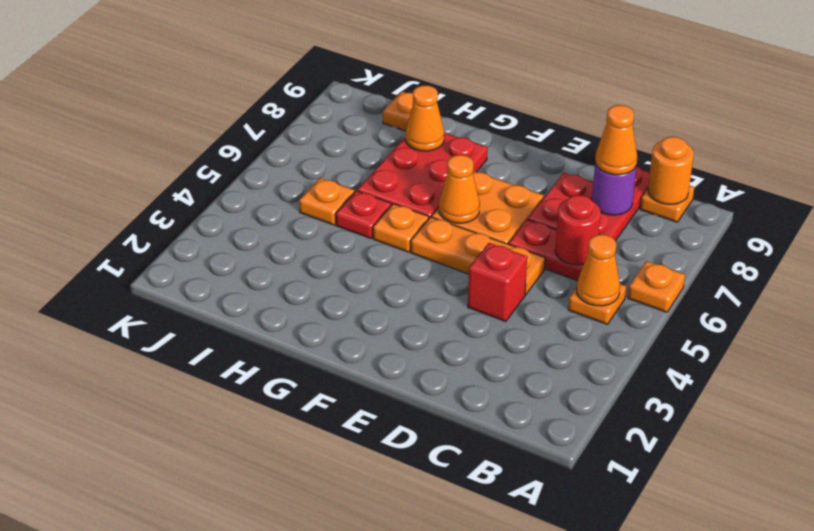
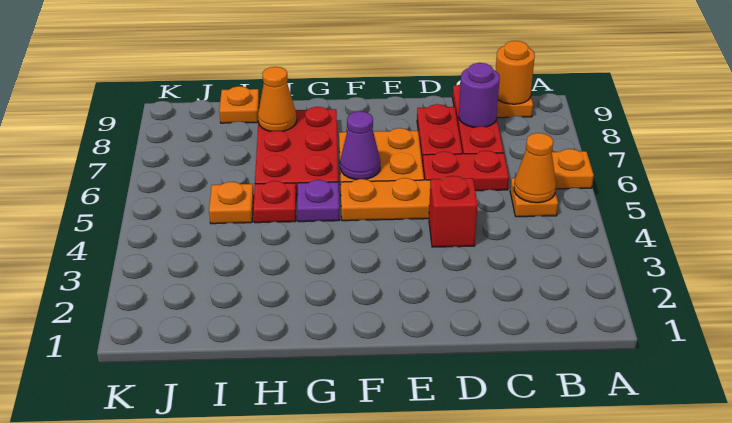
red 1x1 round brick [555,195,601,265] -> none
orange 1x1 cone [595,105,637,175] -> none
orange 1x1 cone [439,155,480,223] -> purple 1x1 cone [340,111,380,180]
orange 1x1 plate [373,204,429,252] -> purple 1x1 plate [297,180,339,222]

